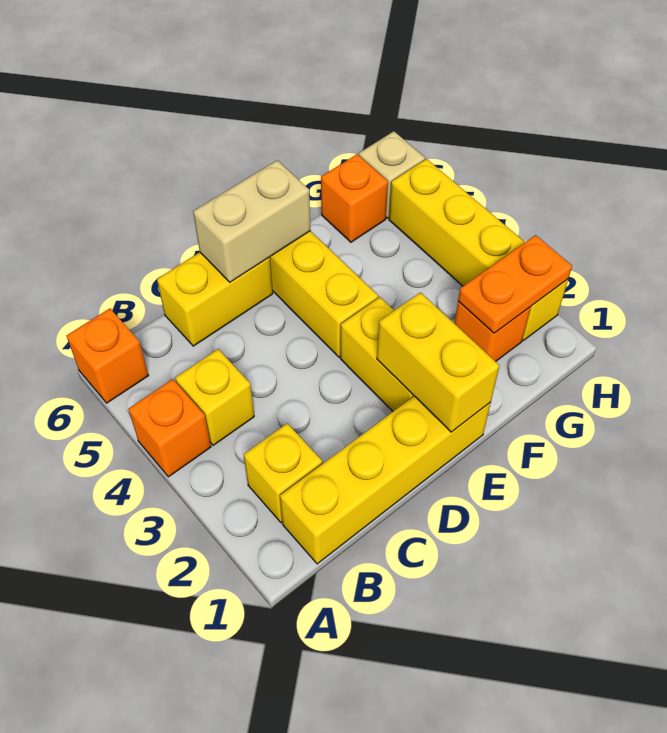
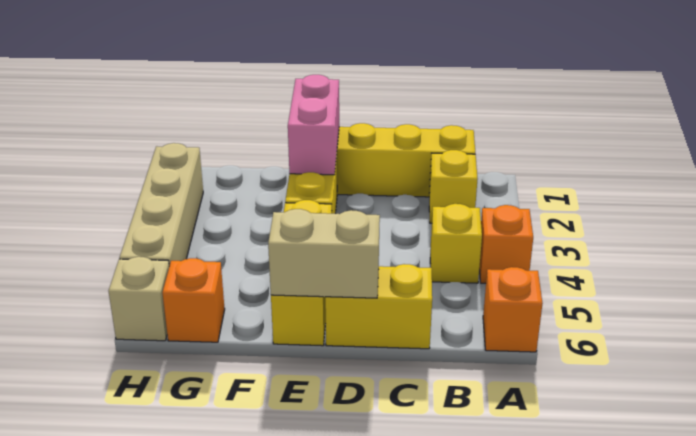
yellow 1x2 brick [377,292,499,432] -> pink 1x2 brick [288,75,339,175]
orange 1x1 brick [454,301,531,361] -> none
orange 1x2 plate [458,235,572,333] -> none
yellow 1x4 brick [389,159,568,340] -> tan 1x4 brick [120,143,203,266]

